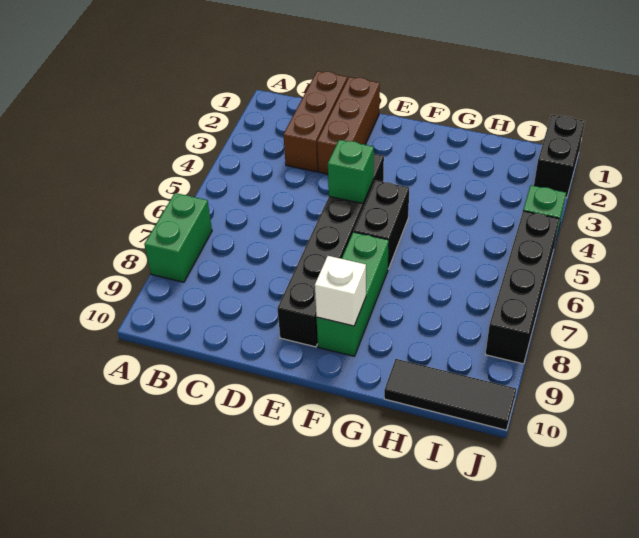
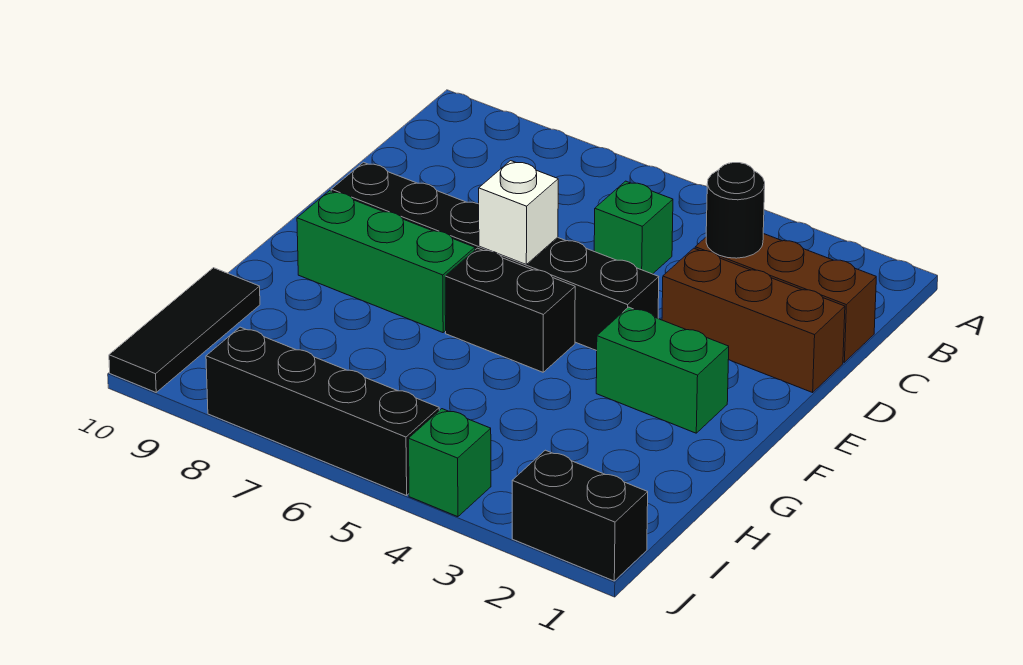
green 1x2 brick [144,193,212,282] -> green 1x2 brick moved to [596,307,729,433]
none -> black 1x1 round brick [706,163,765,258]
green 1x1 brick [328,140,374,204] -> green 1x1 brick moved to [594,181,673,274]
white 1x1 brick [315,256,366,326] -> white 1x1 brick moved to [479,161,558,264]

